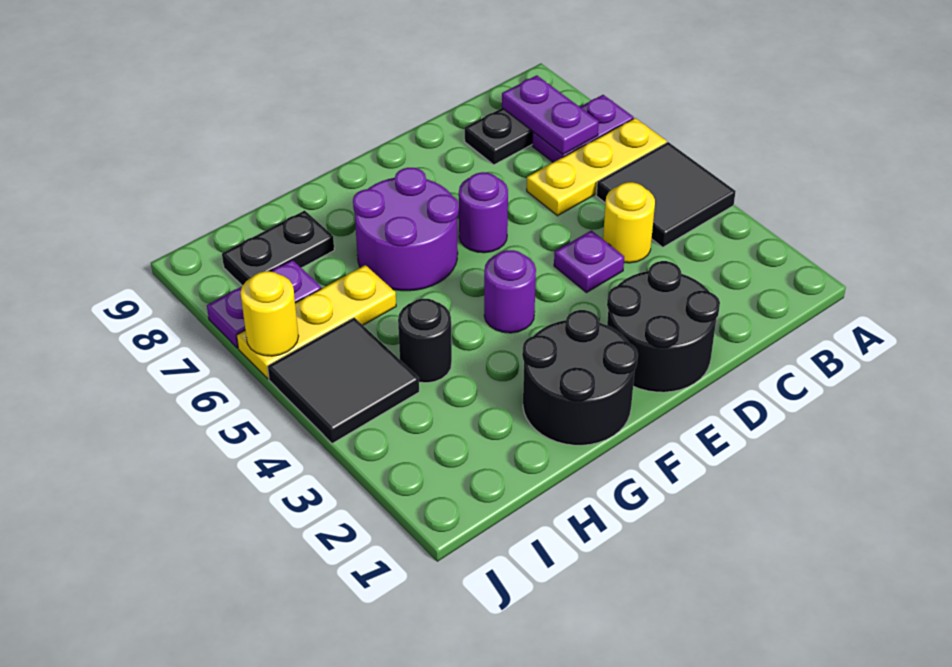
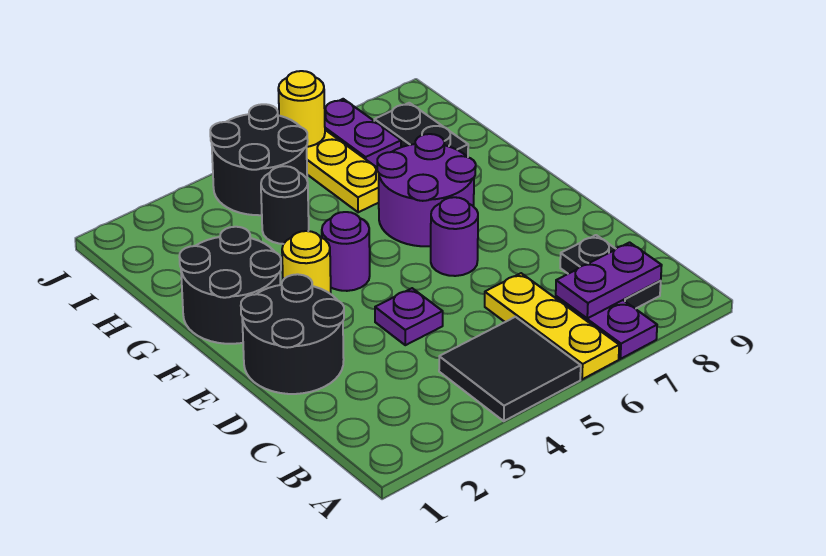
yellow 1x1 round brick [603,182,655,263] -> yellow 1x1 round brick moved to [282,231,331,294]
black 2x2 tile [267,318,419,444] -> black 2x2 round brick [210,104,308,215]

